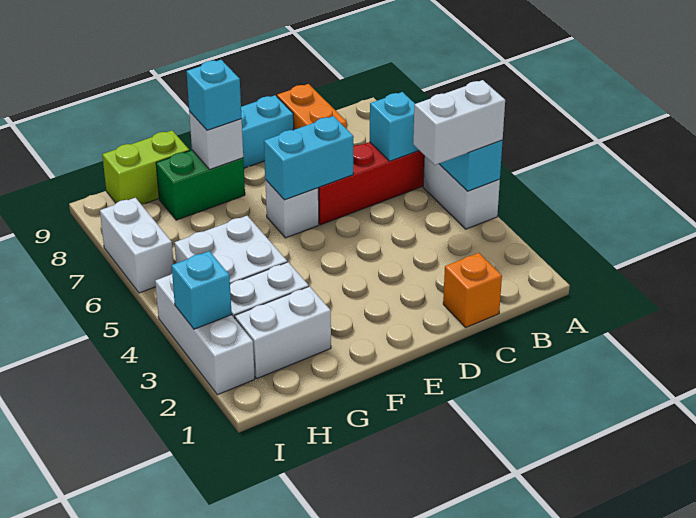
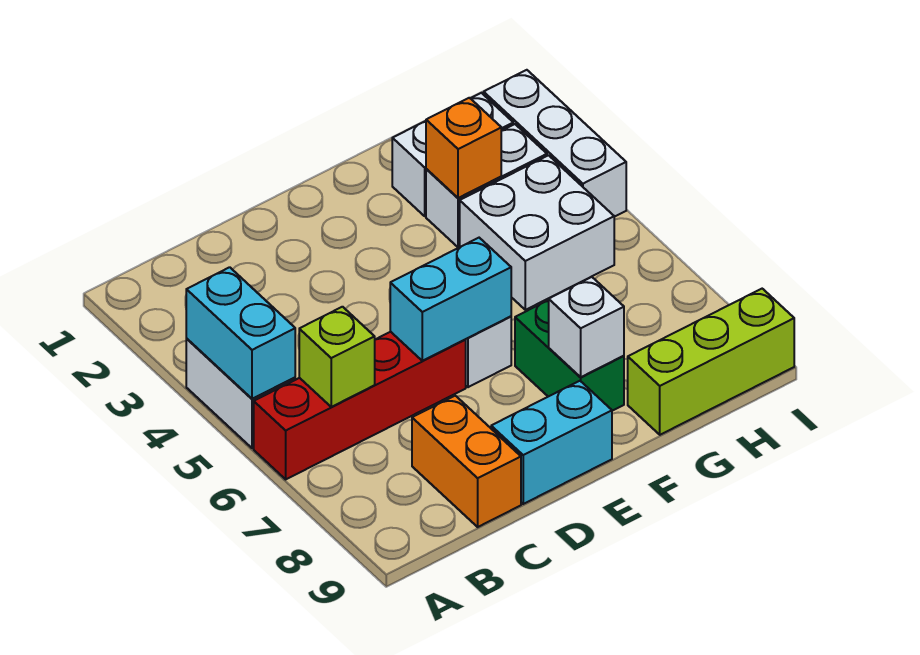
white 1x2 brick [413,80,505,165] -> none
cyan 1x1 brick [370,92,419,161] -> lime 1x1 brick [299,307,375,407]
orange 1x1 brick [443,253,502,327] -> orange 1x1 brick moved to [426,98,501,198]
green 1x2 brick [156,150,245,220] -> green 1x2 brick turned to [515,300,624,411]
cyan 1x1 brick [186,60,242,130] -> none
lime 1x2 brick [102,131,189,205] -> lime 1x3 brick [628,289,794,435]
cyan 1x1 brick [172,251,232,329] -> none
white 1x2 brick [100,198,173,293] -> none

